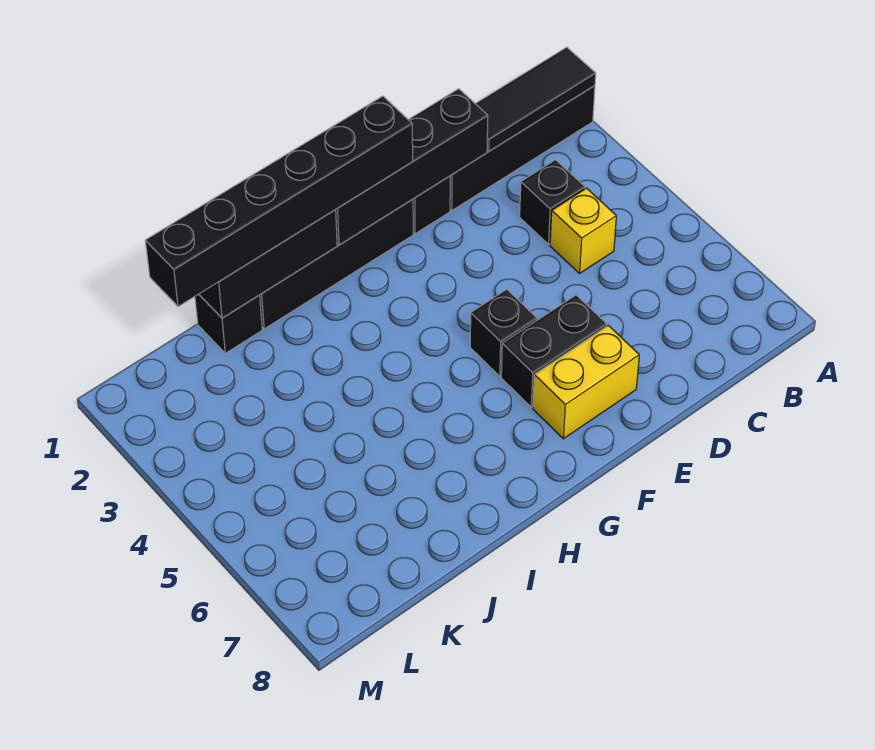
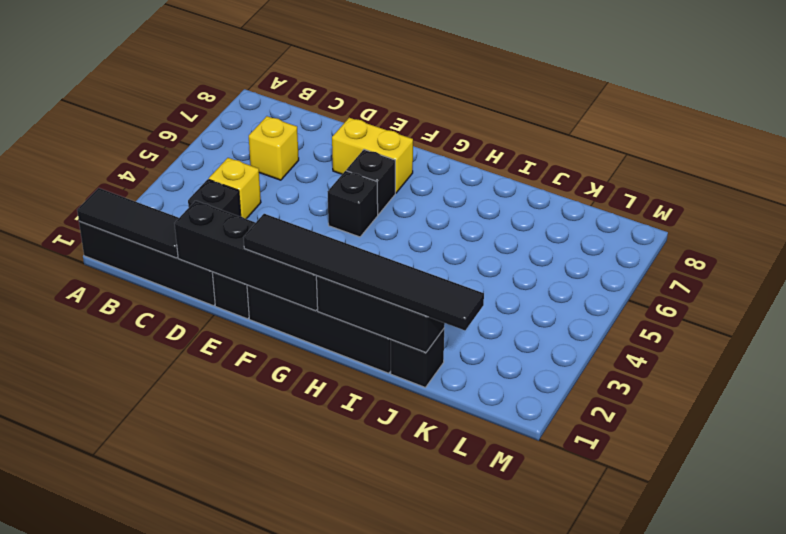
none -> yellow 1x1 brick [249,116,299,180]
black 1x2 brick [501,295,607,407] -> black 1x1 brick [346,149,395,215]
black 1x6 brick [145,96,413,307] -> black 1x6 tile [243,214,484,330]

